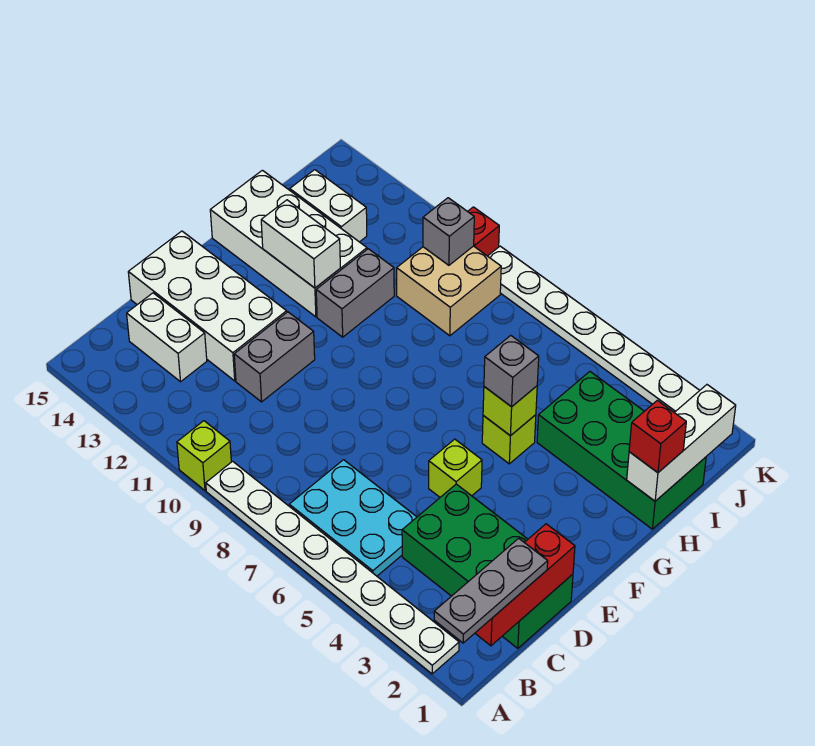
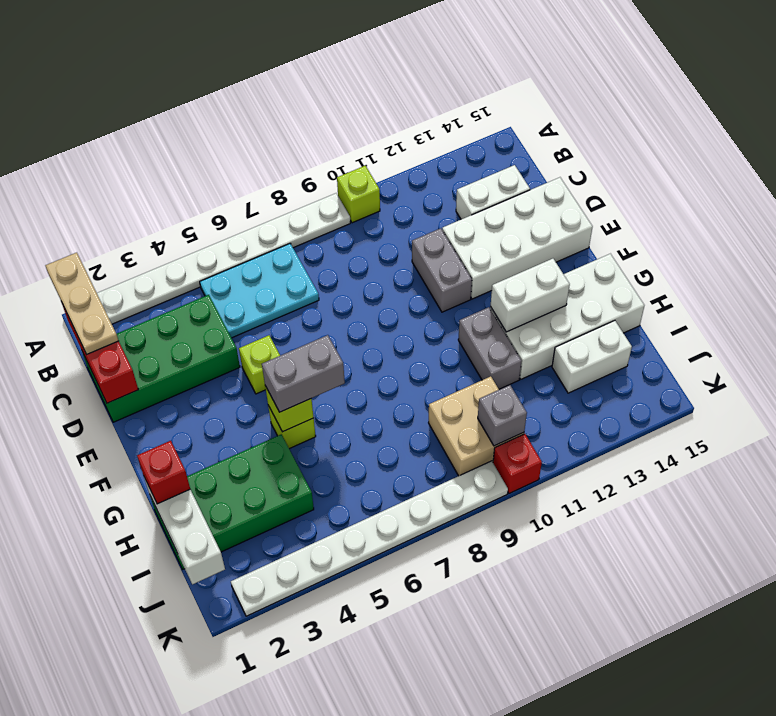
grey 1x3 plate [434,538,548,643] -> tan 1x3 plate [45,253,118,355]
grey 1x1 brick [484,336,539,407] -> grey 1x2 brick [262,335,345,412]

